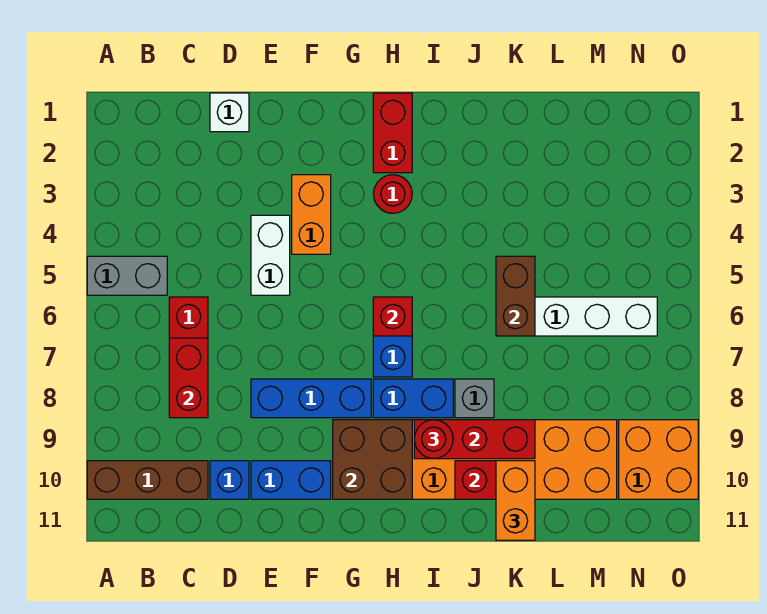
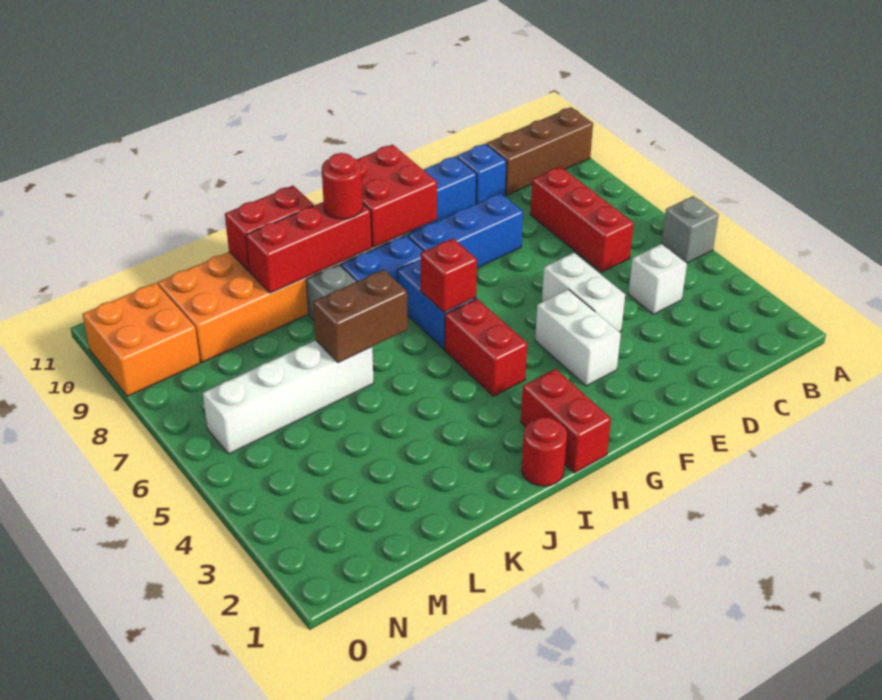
grey 1x2 brick [87,256,167,295] -> grey 1x1 brick [661,196,719,263]
red 1x2 brick [169,338,208,418] -> red 1x2 brick moved to [445,299,527,396]
white 1x1 brick [210,93,249,132] -> white 1x1 brick moved to [628,244,687,314]
orange 1x2 brick [292,175,331,254] -> white 1x2 brick [535,289,621,386]
brown 2x2 brick [333,420,412,499] -> red 2x2 brick [357,145,437,247]
red 1x1 round brick [374,175,412,213] -> red 1x1 round brick moved to [522,417,567,486]
brown 1x2 brick [496,256,535,336] -> brown 1x2 brick turned to [313,270,408,362]
orange 1x2 brick [496,461,535,540] -> none

